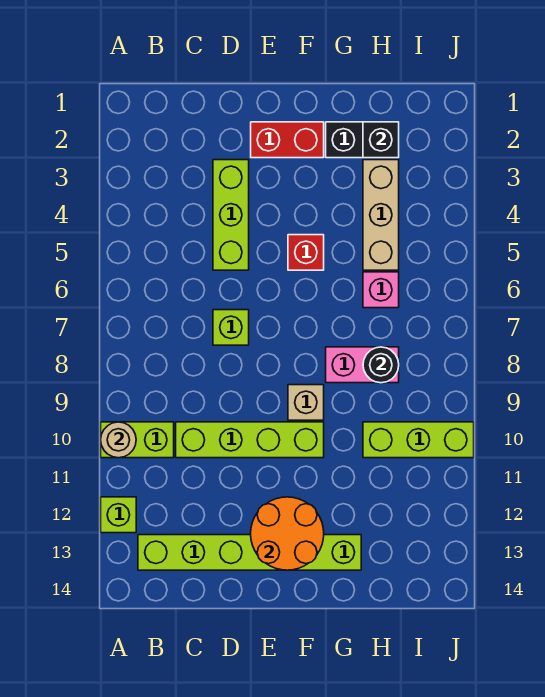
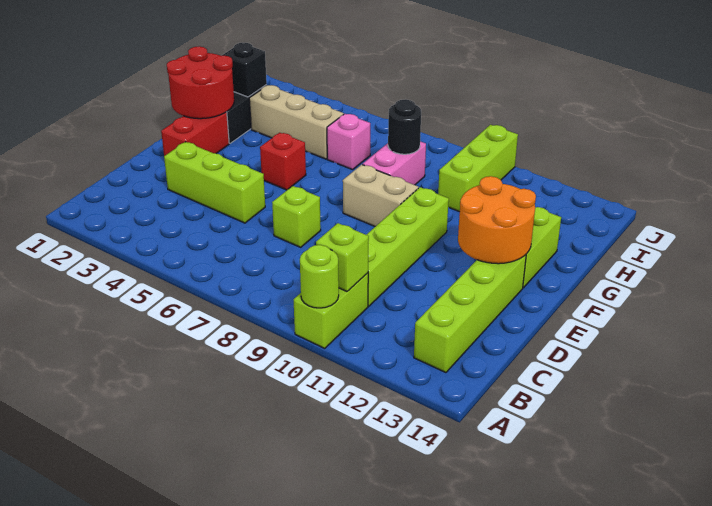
tan 1x1 round brick [101,422,136,458] -> lime 1x1 round brick [300,245,339,308]
lime 1x1 brick [101,497,136,533] -> lime 1x1 brick moved to [316,223,369,291]
none -> red 2x2 round brick [167,46,234,119]
tan 1x1 brick [288,385,324,420] -> tan 1x2 brick [343,165,418,227]

